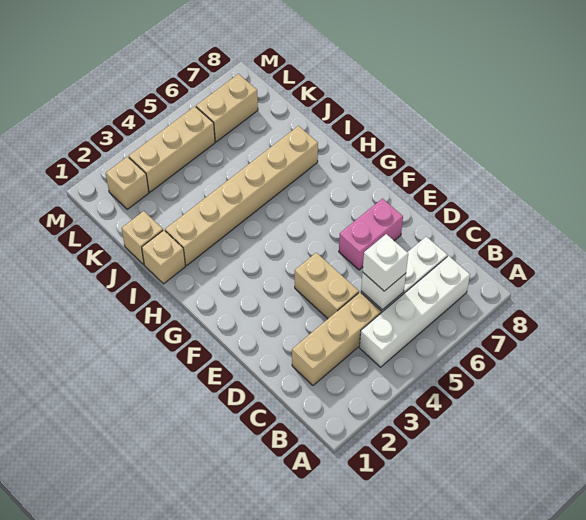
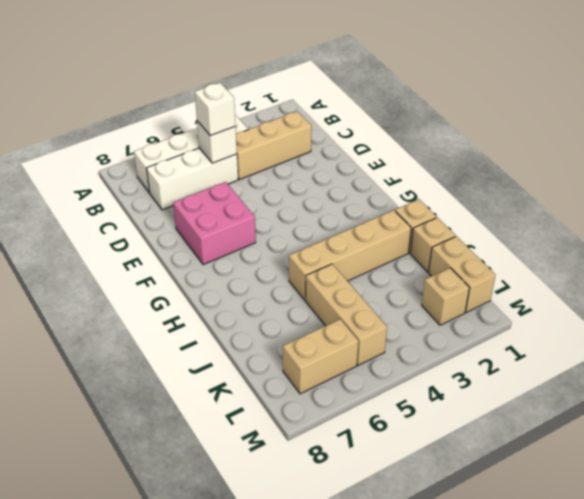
tan 1x2 brick [295,253,359,319] -> tan 1x2 brick moved to [429,236,496,312]
pink 1x2 brick [339,199,403,270] -> pink 2x2 brick [173,182,256,265]
tan 1x6 brick [165,126,318,266] -> tan 1x4 brick [289,210,411,300]
tan 1x3 brick [129,106,215,192] -> tan 1x3 brick turned to [306,264,387,365]

